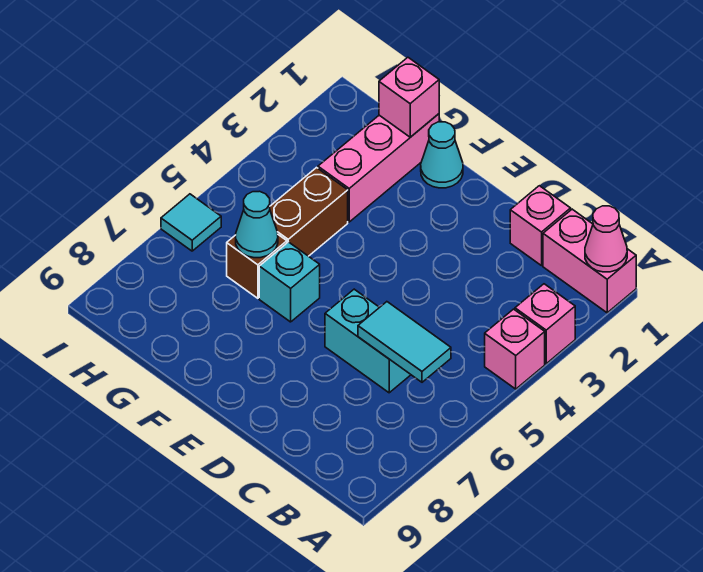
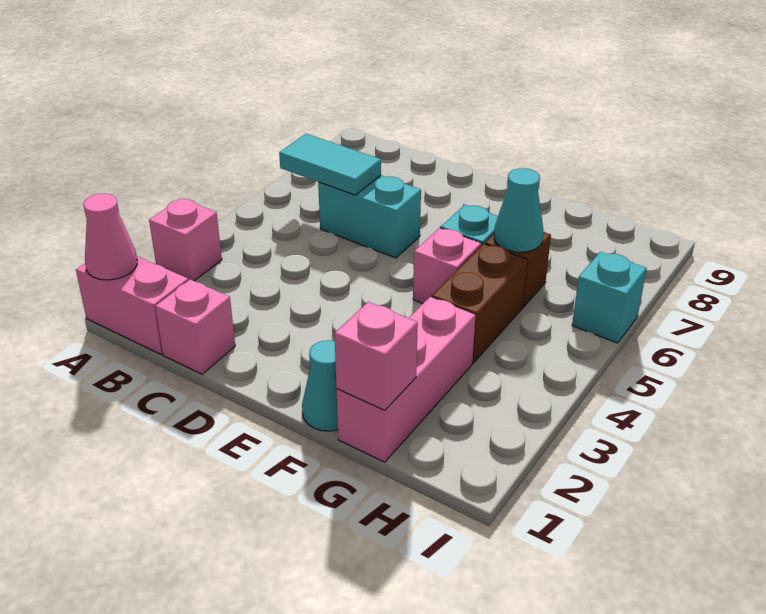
pink 1x1 brick [485,309,545,389] -> pink 1x1 brick moved to [413,228,482,304]
cyan 1x1 tile [161,194,221,251] -> cyan 1x1 brick [572,252,647,343]

